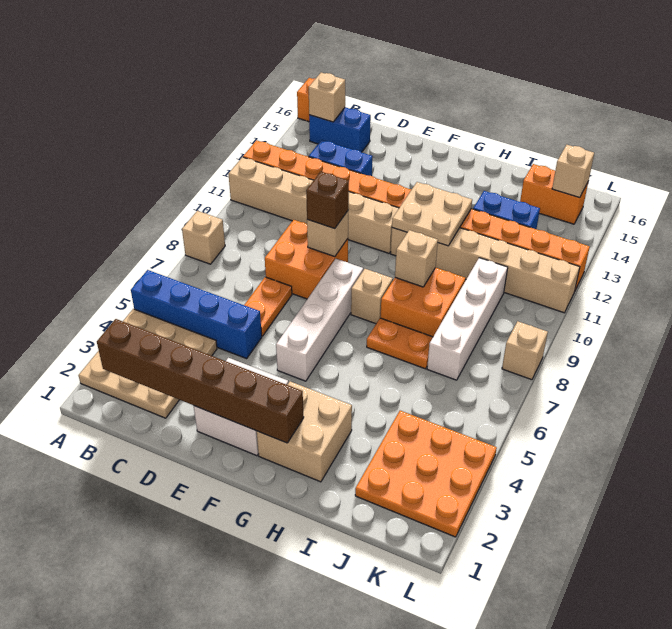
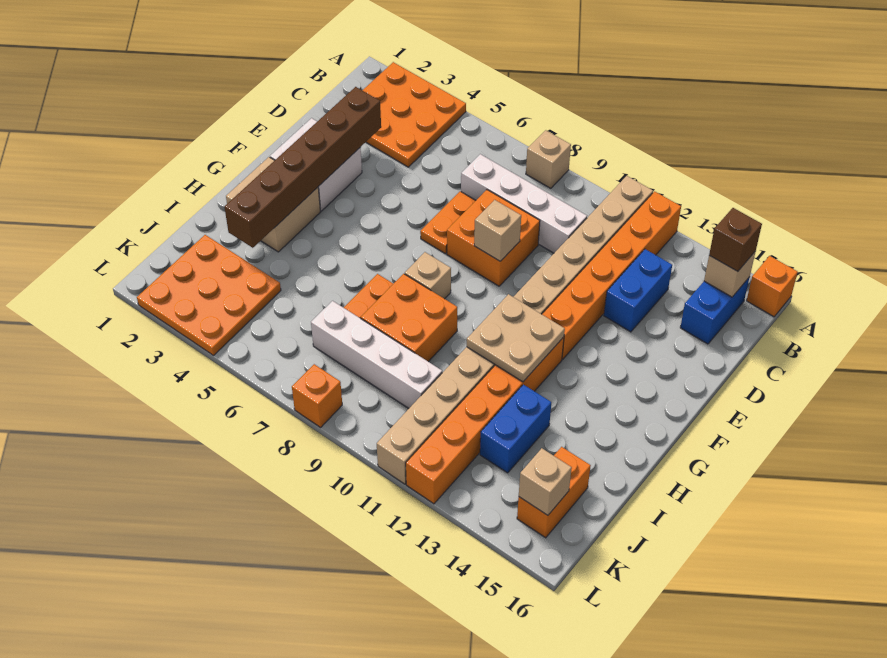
tan 3x3 plate [79,309,217,418] -> orange 3x3 plate [363,62,466,167]
blue 1x4 brick [131,270,262,359] -> none
brown 1x6 brick [97,319,304,443] -> brown 1x6 brick moved to [224,87,381,248]
orange 1x2 plate [245,277,292,336] -> orange 1x2 plate turned to [420,191,476,254]
brown 1x1 brick [306,172,349,229] -> brown 1x1 brick moved to [709,208,762,271]
white 1x4 brick [276,259,363,381] -> white 1x4 brick moved to [461,154,587,253]
tan 1x1 brick [395,230,438,287] -> none
tan 1x1 brick [502,321,548,380] -> orange 1x1 brick [292,364,342,427]

